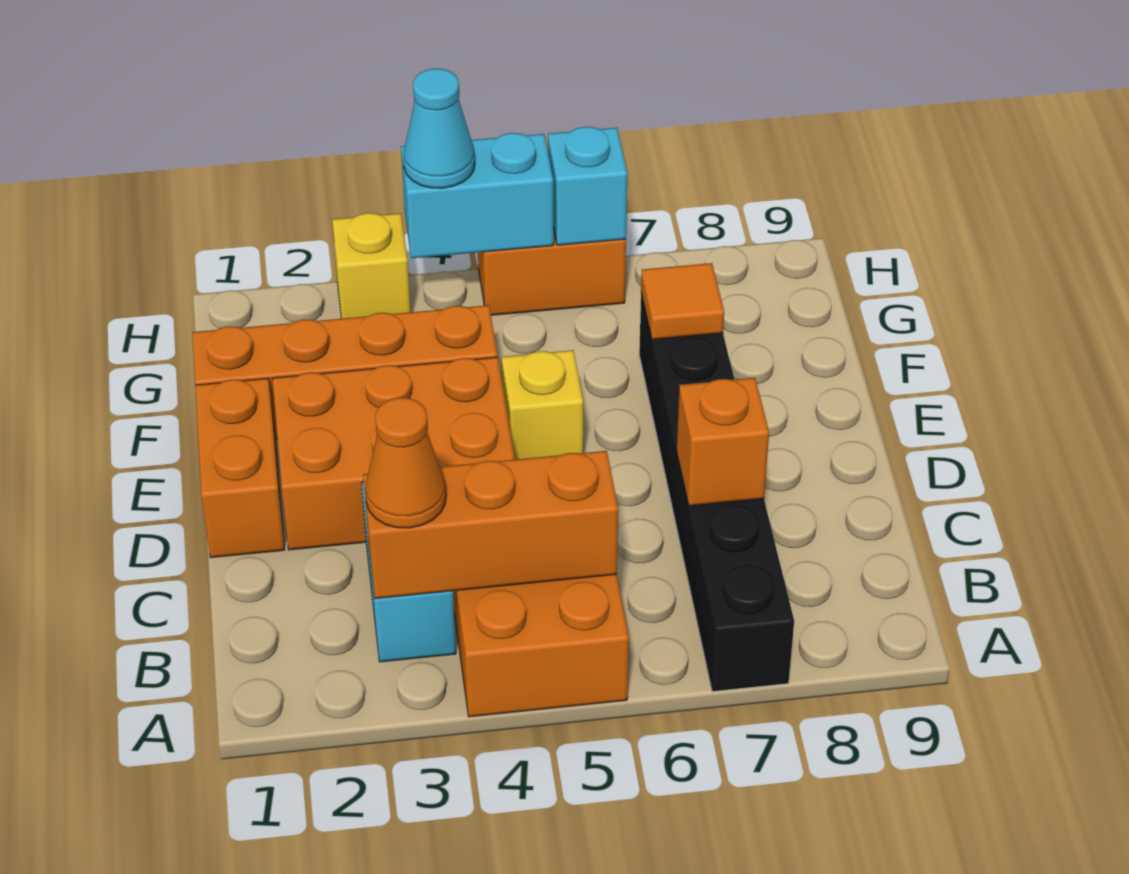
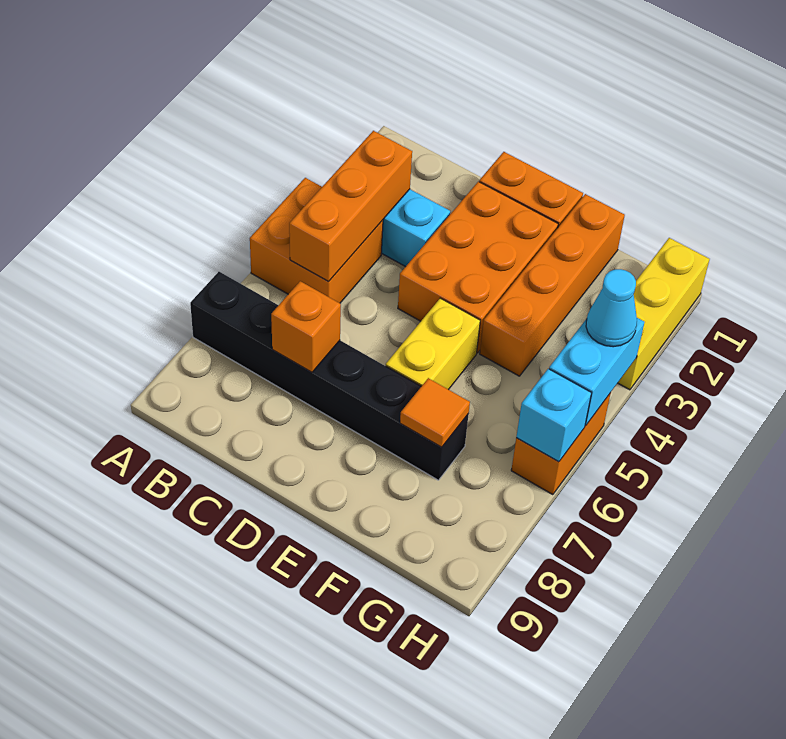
orange 1x1 cone [365,398,446,528] -> none
yellow 1x1 brick [502,350,583,460] -> yellow 1x2 brick [386,298,480,390]
yellow 1x1 brick [332,213,410,319] -> yellow 1x3 brick [618,238,710,390]

